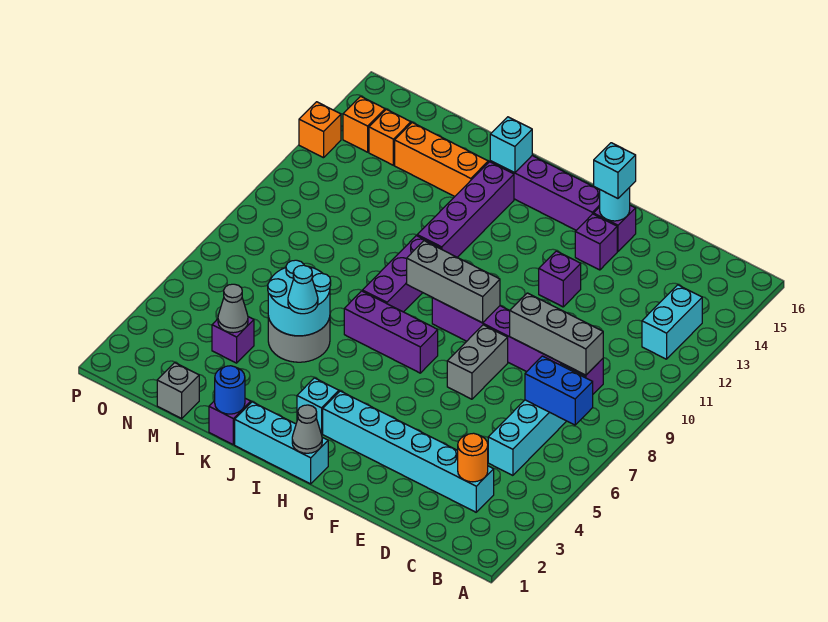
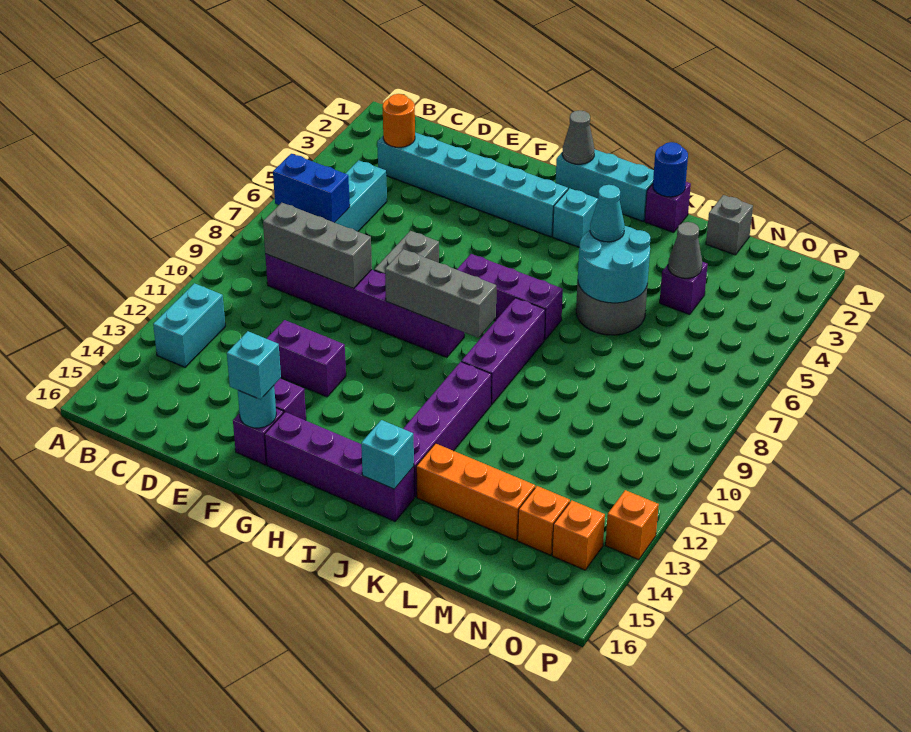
purple 1x1 brick [539,251,581,307] -> purple 1x2 brick [267,320,346,397]

